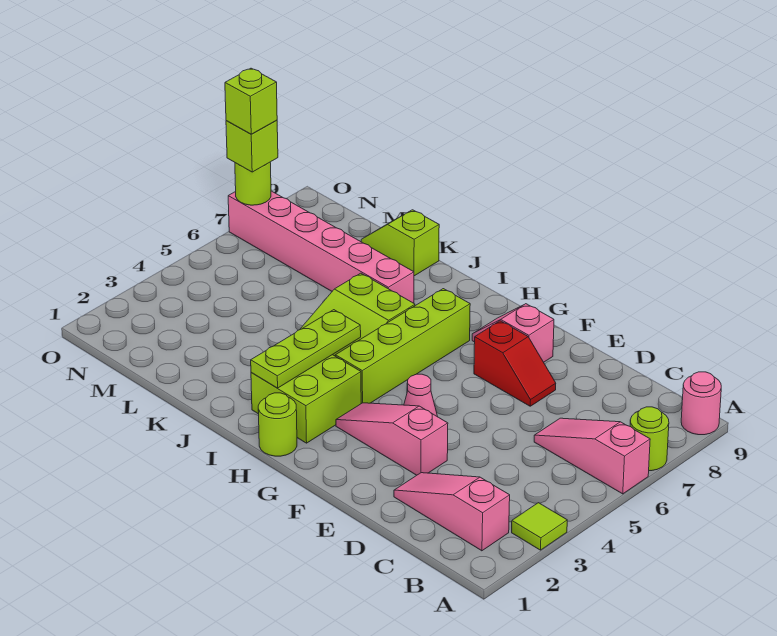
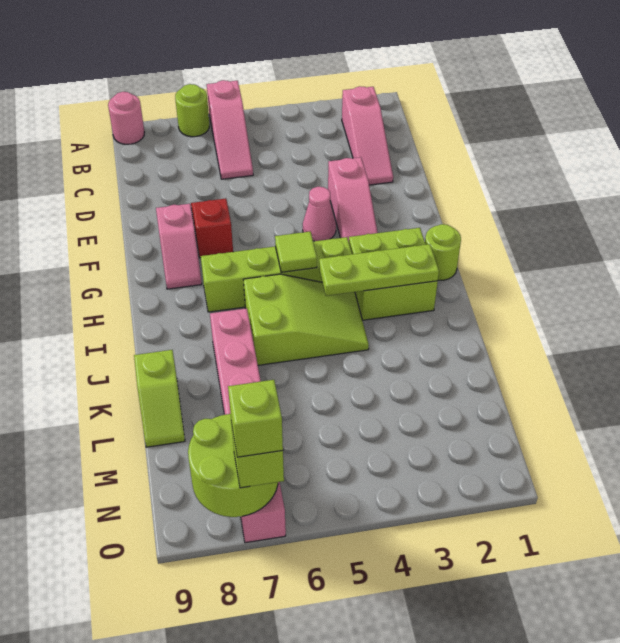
lime 1x1 tile [512,503,567,550] -> lime 1x1 tile moved to [275,232,317,272]
lime 1x1 round brick [235,162,271,205] -> lime 2x2 round brick [188,414,278,517]

